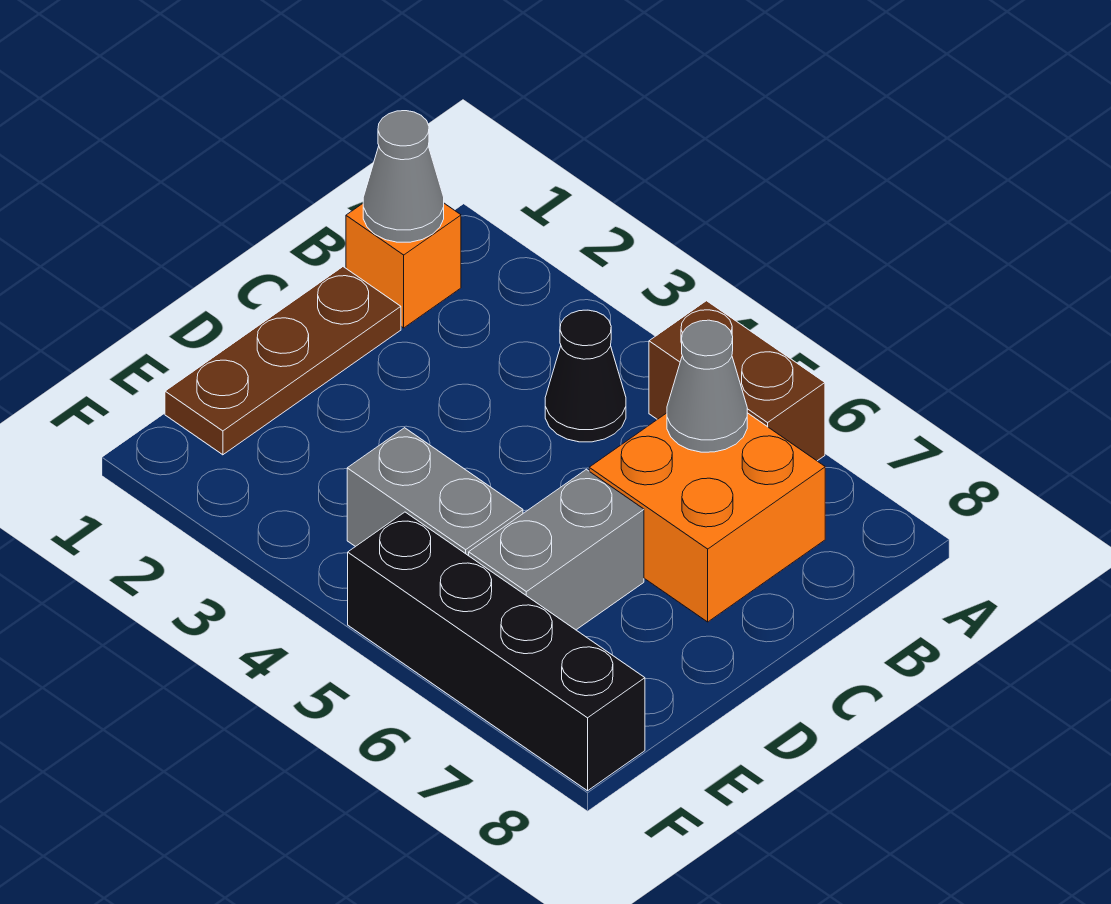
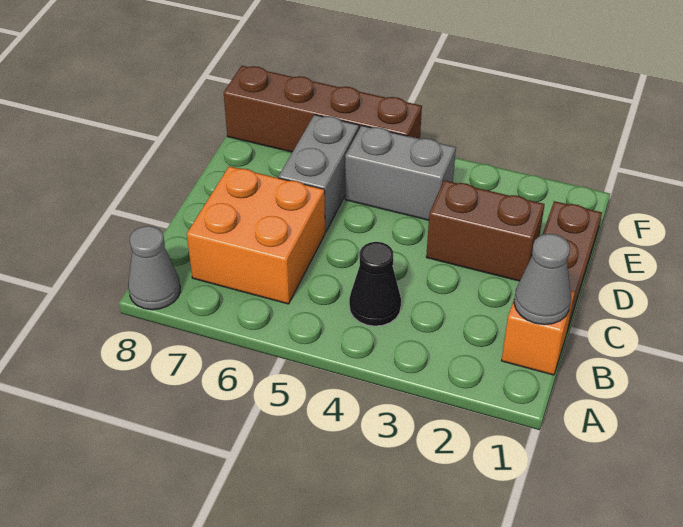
brown 1x2 brick [649,301,825,461] -> brown 1x2 brick moved to [426,180,545,281]
grey 1x1 cone [667,320,747,452] -> grey 1x1 cone moved to [128,226,180,310]
black 1x4 brick [348,512,645,791] -> brown 1x4 brick [224,66,422,152]

